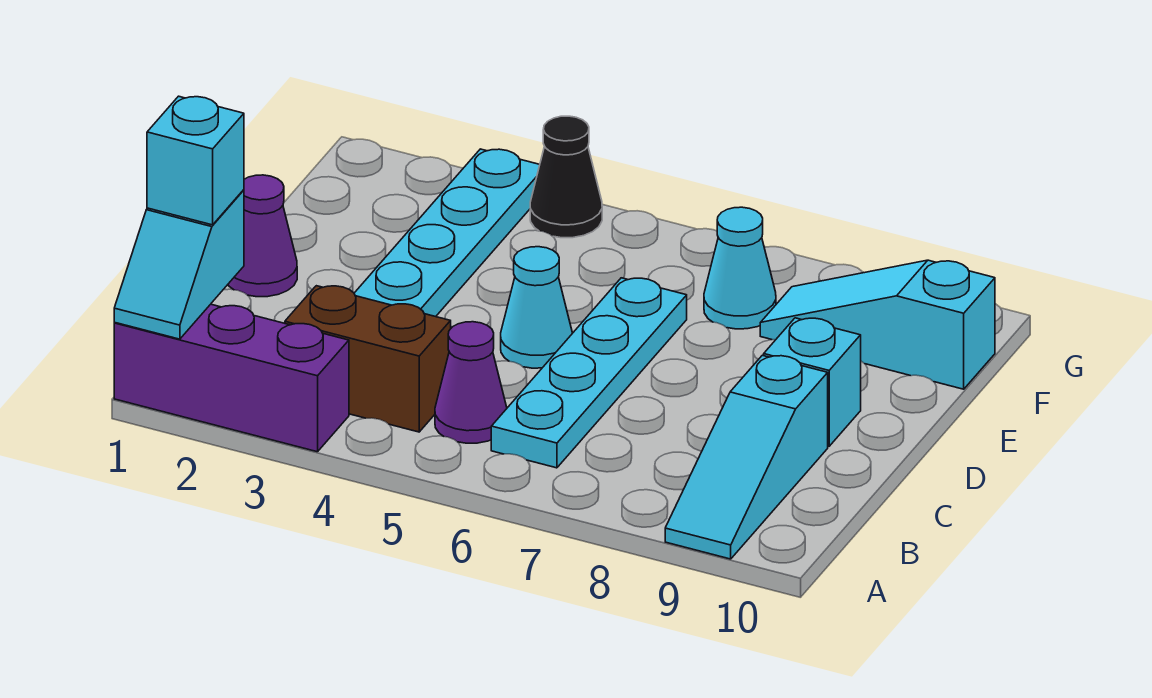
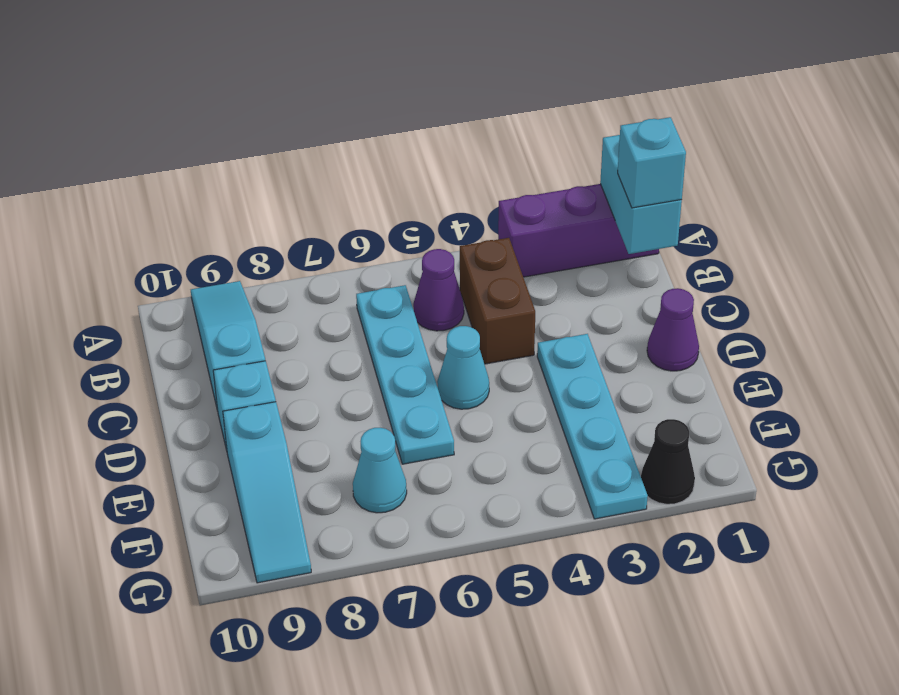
cyan 1x2 slope [114,190,244,339] -> cyan 1x2 brick [600,135,682,254]
brown 1x2 brick [285,286,451,432] -> brown 1x2 brick turned to [460,238,535,364]
cyan 1x3 slope [760,260,995,389] -> cyan 1x3 slope turned to [223,402,311,583]
black 1x1 cone [530,116,602,238] -> black 1x1 cone moved to [641,419,695,504]

